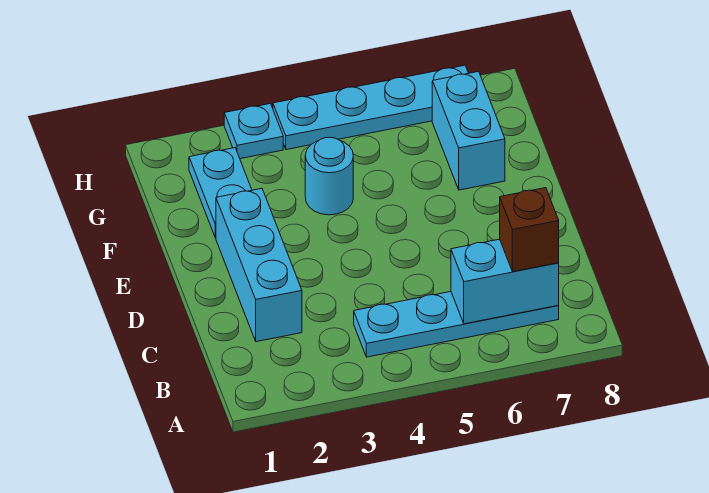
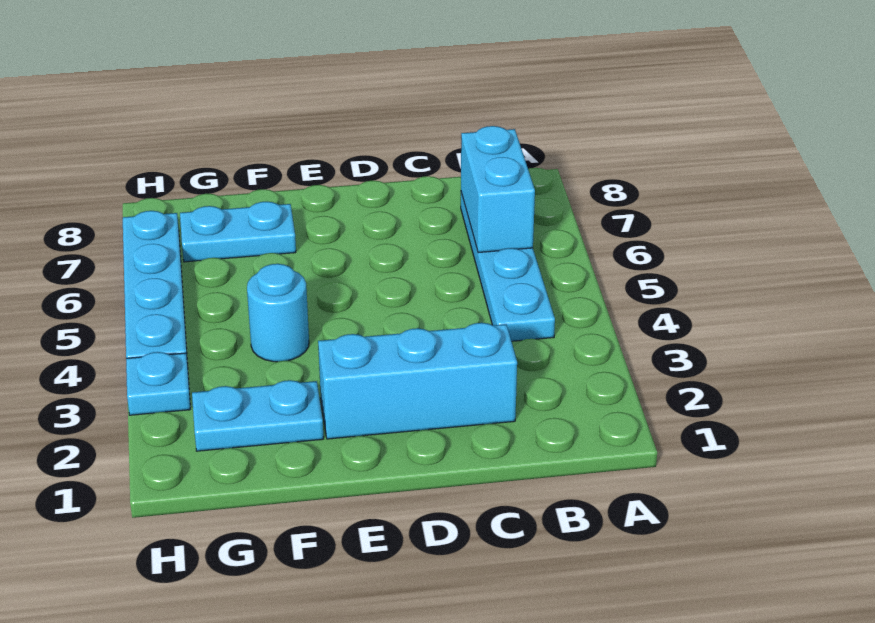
brown 1x1 brick [500,188,559,272] -> none
cyan 1x2 brick [432,71,505,190] -> cyan 1x2 plate [180,202,296,262]

